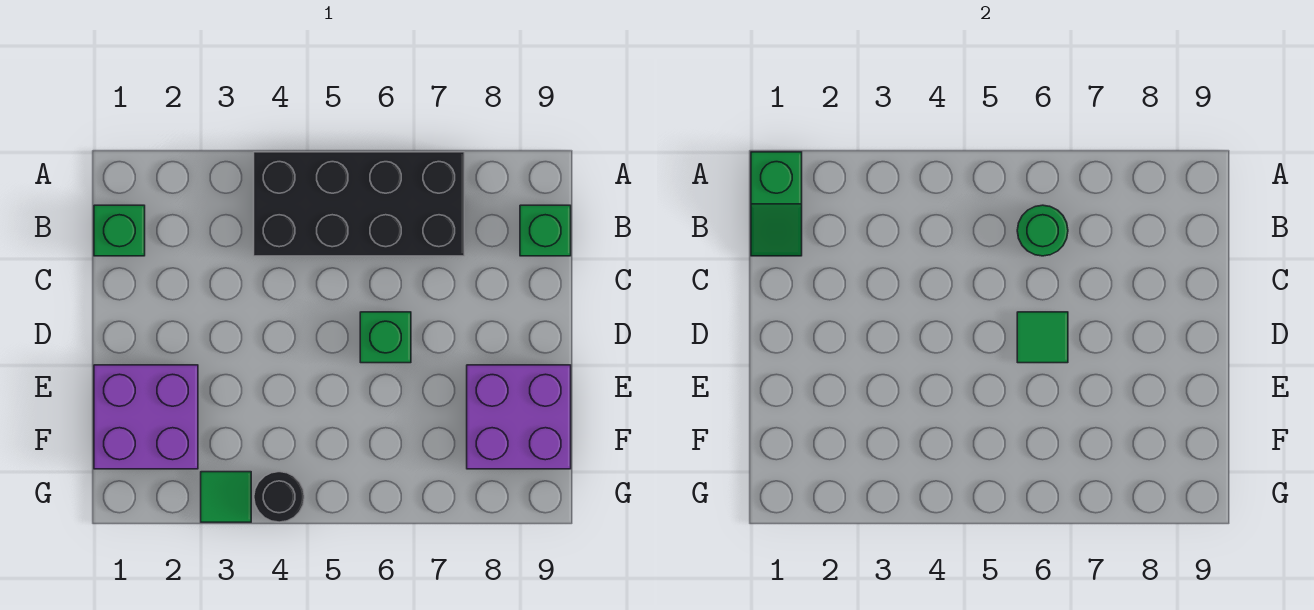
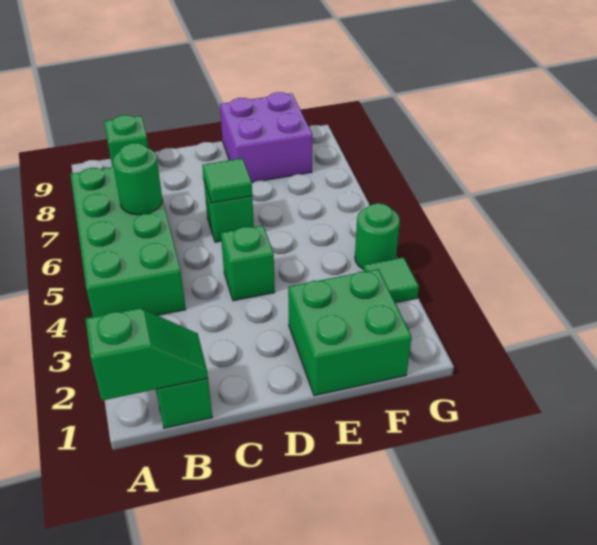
black 2x4 brick [254,152,464,256] -> green 2x4 brick [70,167,186,317]
none -> green 1x1 brick [221,225,275,301]
purple 2x2 brick [94,365,198,469] -> green 2x2 brick [288,269,412,396]
black 1x1 round brick [254,472,304,522] -> green 1x1 round brick [355,204,400,269]

